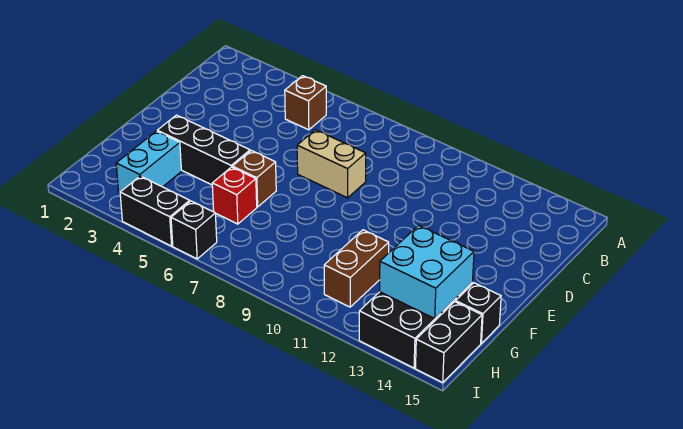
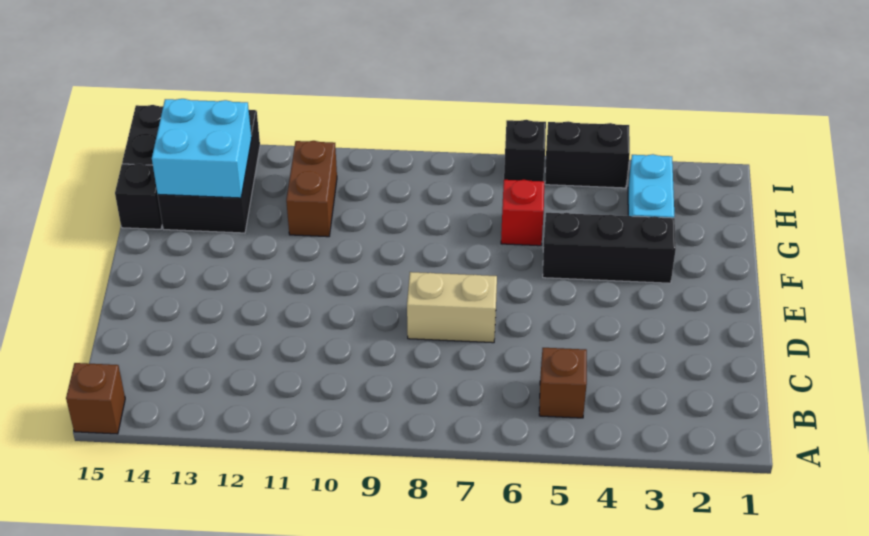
brown 1x1 brick [232,150,276,207] -> brown 1x1 brick moved to [66,363,125,434]

